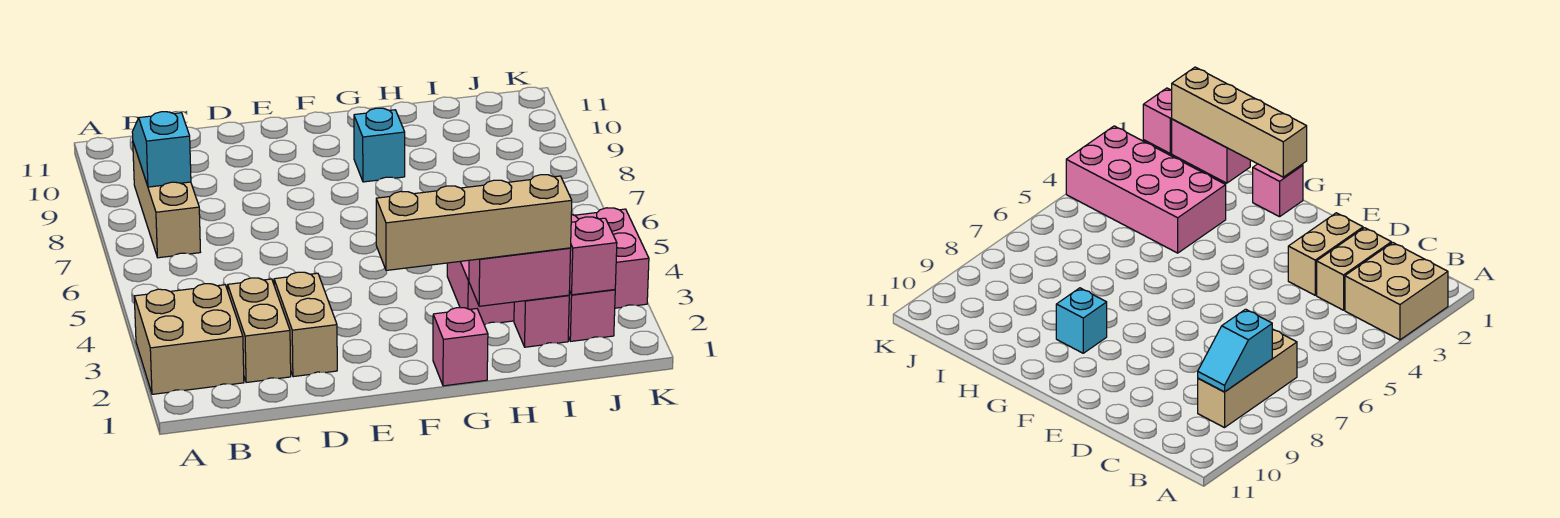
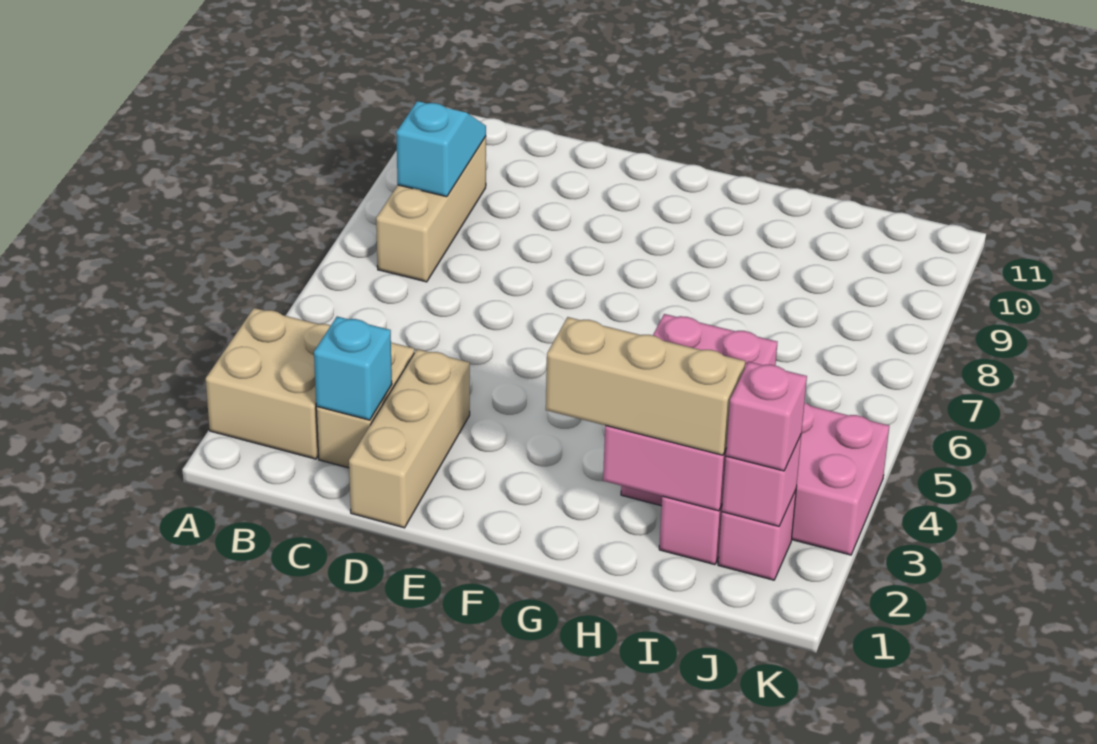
tan 1x2 brick [274,272,337,377] -> tan 1x3 brick [349,349,470,528]
tan 1x4 brick [376,175,572,271] -> tan 1x3 brick [546,317,745,455]
pink 1x1 brick [433,308,488,386] -> pink 1x1 brick moved to [726,362,807,471]
cyan 1x1 brick [354,108,405,182] -> cyan 1x1 brick moved to [314,317,392,420]
pink 1x2 brick [469,248,571,306] -> pink 2x3 brick [603,314,777,511]

